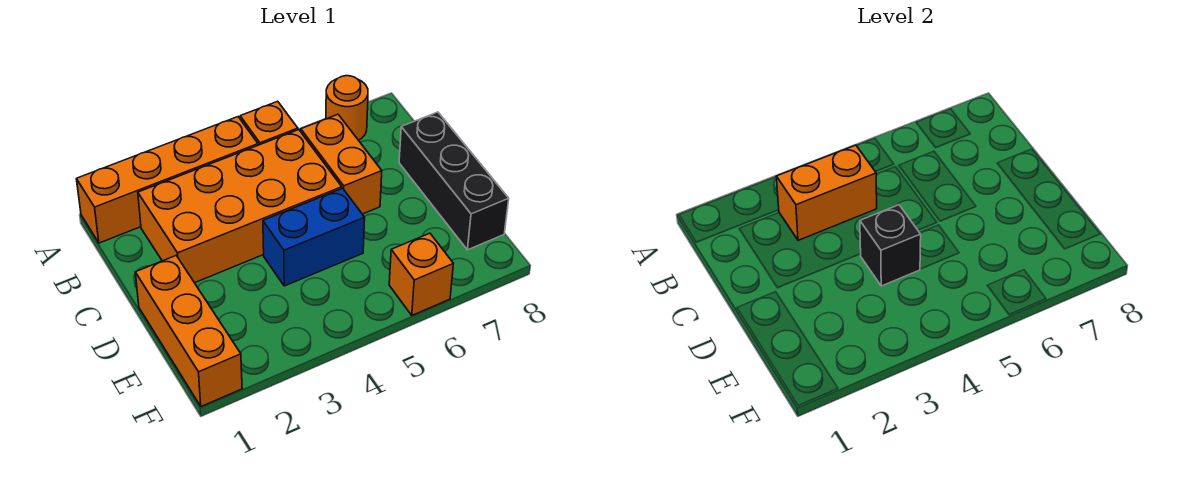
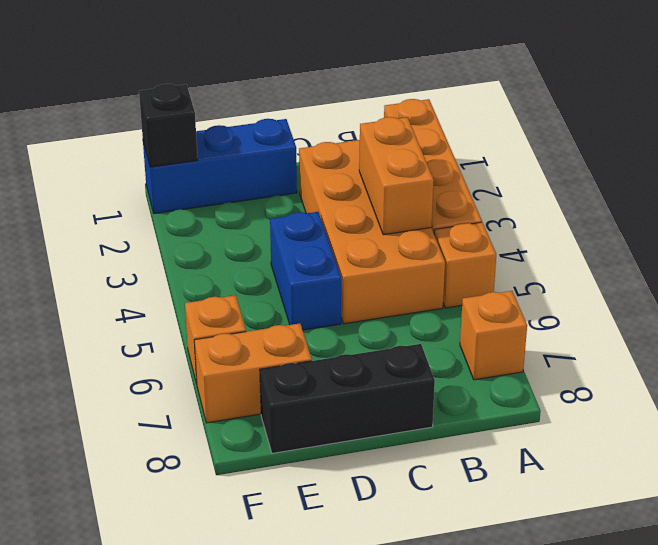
orange 1x1 round brick [326,76,368,140] -> orange 1x1 brick [460,291,527,380]
orange 1x2 brick [301,114,382,214] -> orange 1x2 brick moved to [194,323,312,423]
orange 1x3 brick [135,256,242,407] -> blue 1x3 brick [143,119,297,214]
black 1x1 brick [860,205,921,286] -> black 1x1 brick moved to [139,84,198,167]

